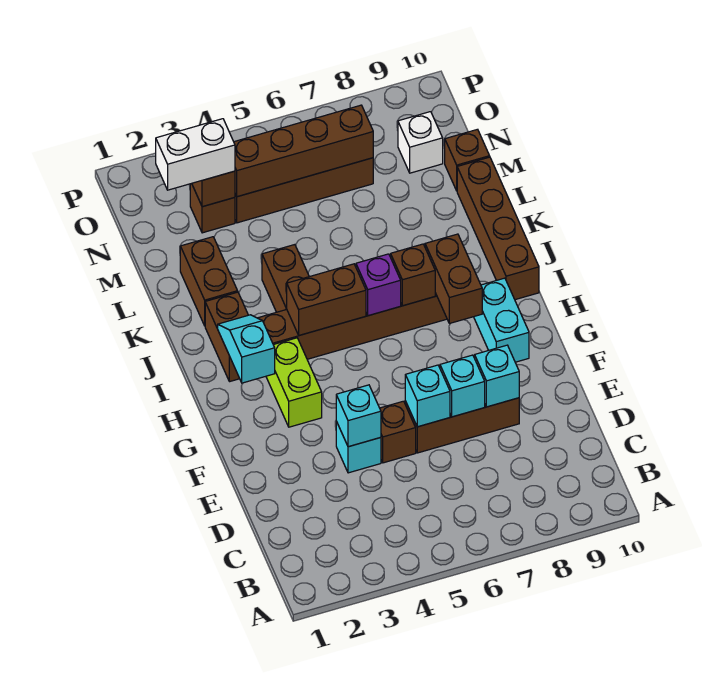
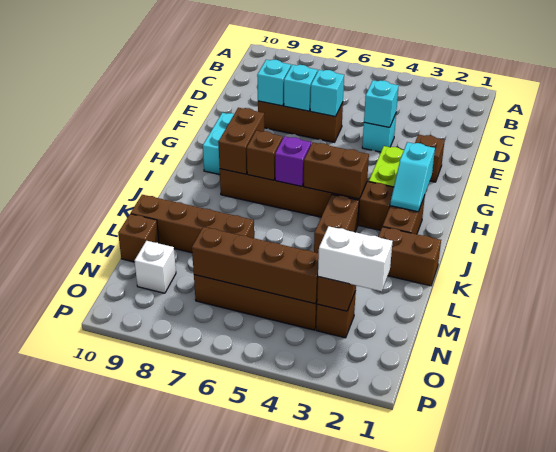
brown 1x1 brick [380,401,416,463] -> brown 1x1 brick moved to [415,135,445,182]
brown 1x4 brick [457,157,539,300] -> brown 1x4 brick turned to [131,195,254,253]
brown 1x2 brick [180,237,238,326] -> brown 1x2 brick turned to [378,227,441,286]

